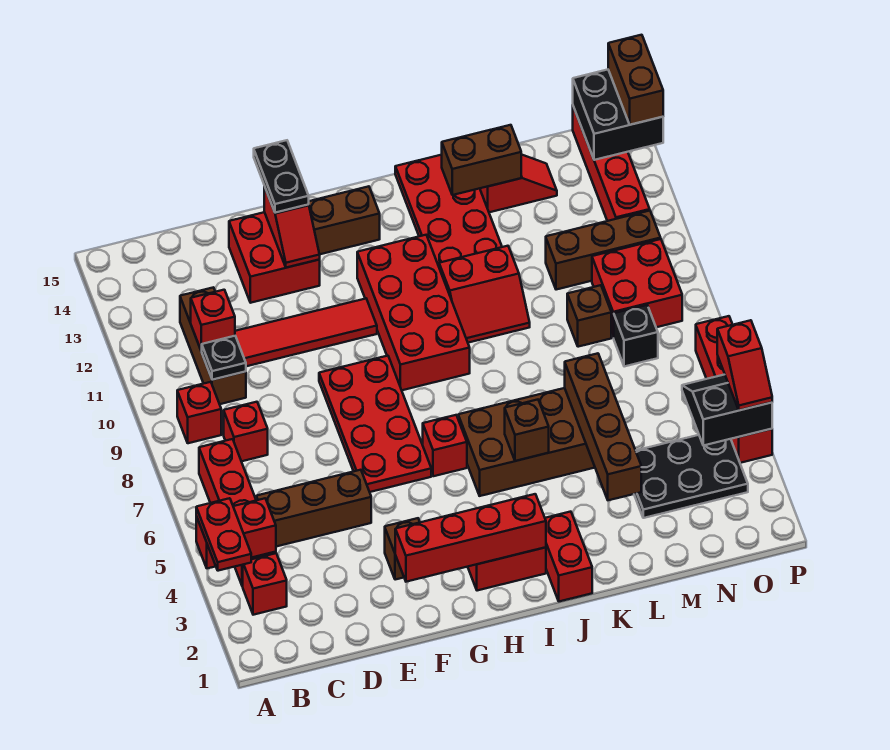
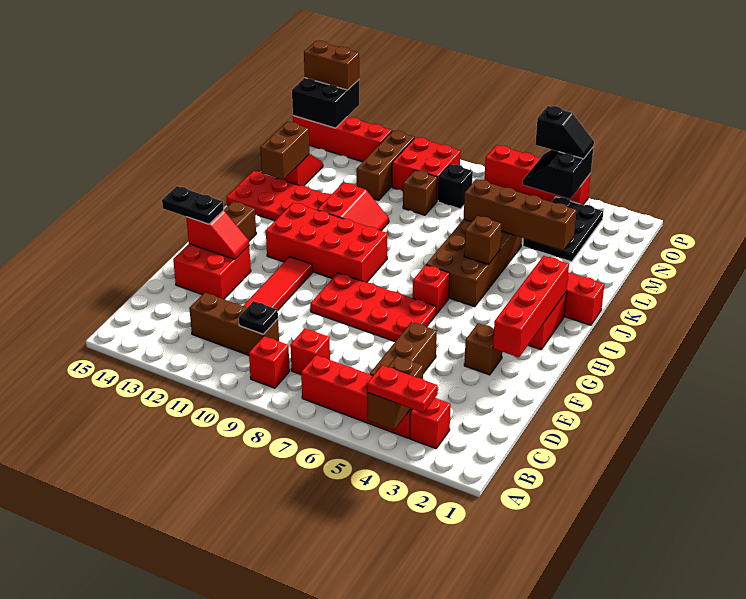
red 1x2 brick [196,498,276,568] -> brown 1x2 brick [367,356,423,430]
red 1x1 brick [191,290,235,351] -> none
red 1x2 slope [717,320,772,410] -> black 1x2 slope [535,106,594,159]

